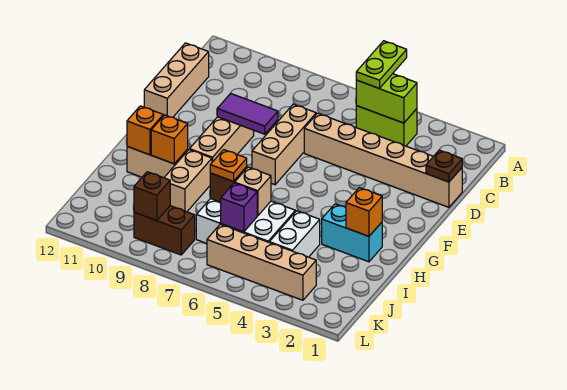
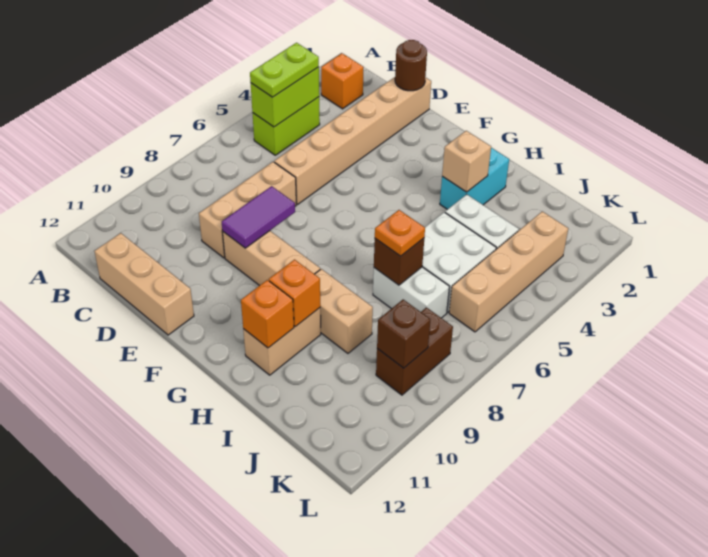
lime 1x2 plate [356,41,407,89] -> lime 1x2 plate turned to [250,43,319,97]
brown 1x1 plate [426,150,462,182] -> brown 1x1 round brick [395,40,427,91]
tan 1x3 brick [252,104,316,185] -> tan 1x3 brick turned to [199,162,296,258]
orange 1x1 brick [346,188,382,236] -> orange 1x1 brick moved to [321,53,363,109]
tan 1x1 brick [235,167,271,216] -> tan 1x1 brick moved to [442,131,491,192]
purple 1x1 brick [221,183,257,232] -> none

